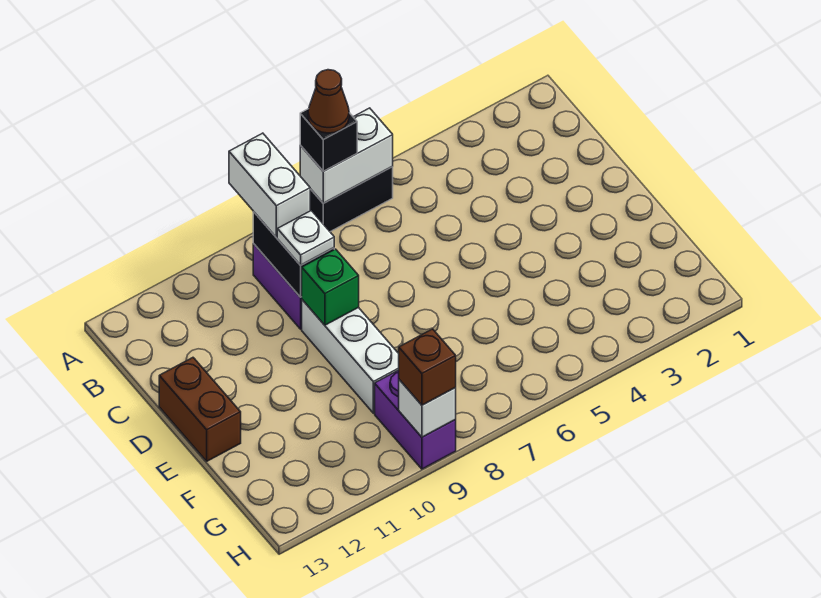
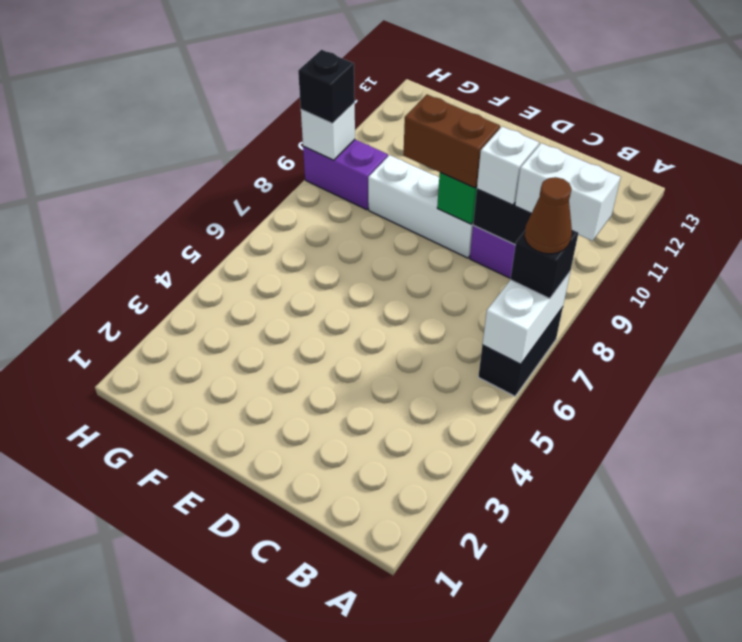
white 1x1 plate [277,211,334,265] -> white 1x1 brick [477,126,539,205]
brown 1x2 brick [159,358,241,461] -> brown 1x2 brick moved to [404,95,500,188]
brown 1x1 brick [399,329,456,405] -> black 1x1 brick [298,50,355,123]

